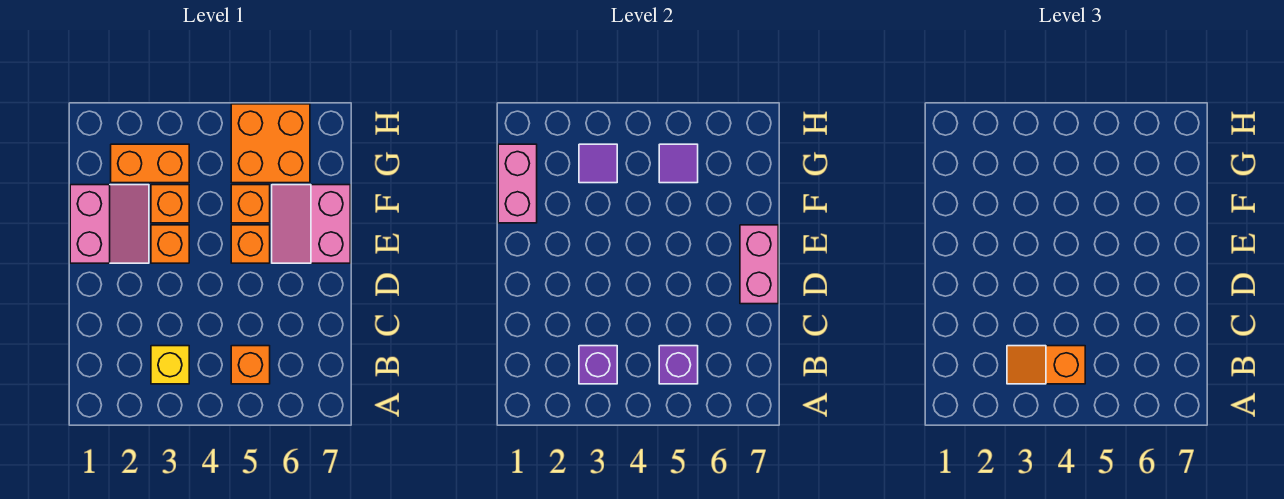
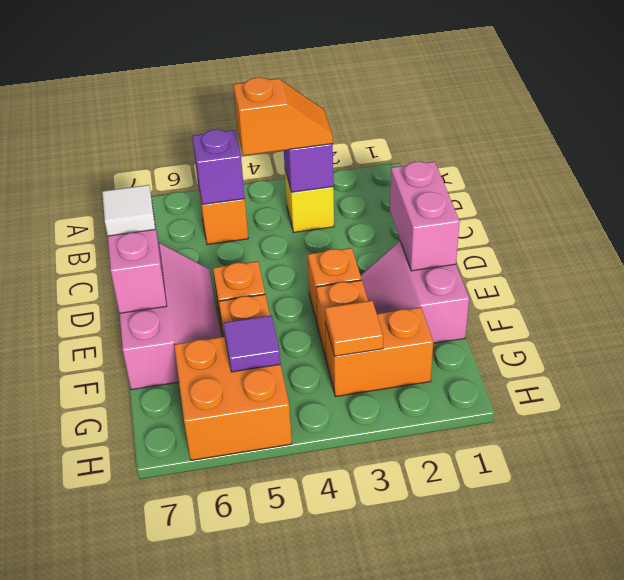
none -> white 1x1 tile [102,185,155,236]
pink 2x2 slope [272,185,350,263] -> pink 2x3 slope [120,243,221,390]
pink 1x2 brick [498,144,537,223] -> pink 1x2 brick moved to [390,162,460,271]
purple 1x1 tile [579,144,617,183] -> orange 1x1 tile [325,301,383,356]

